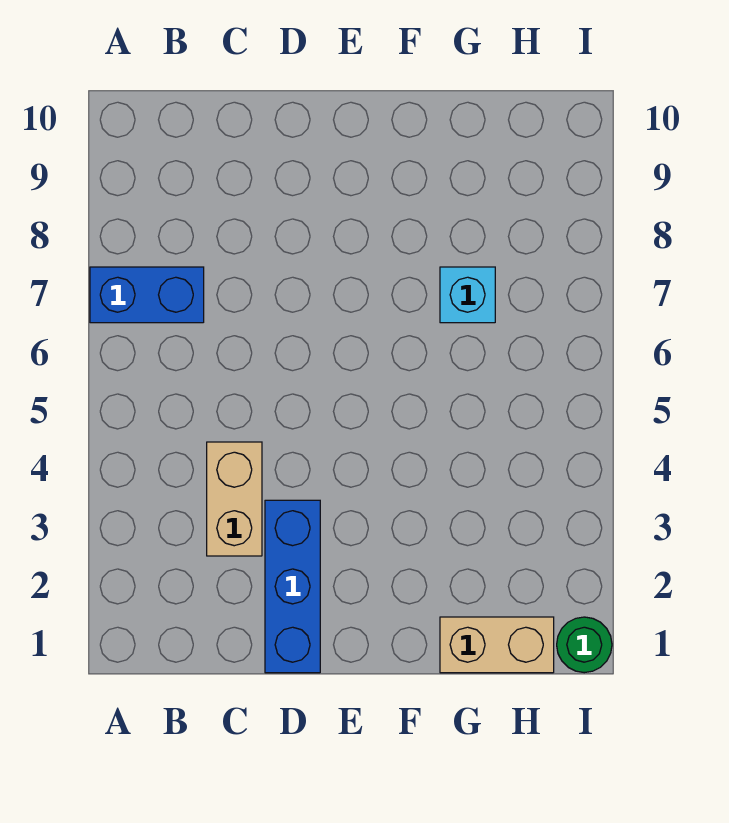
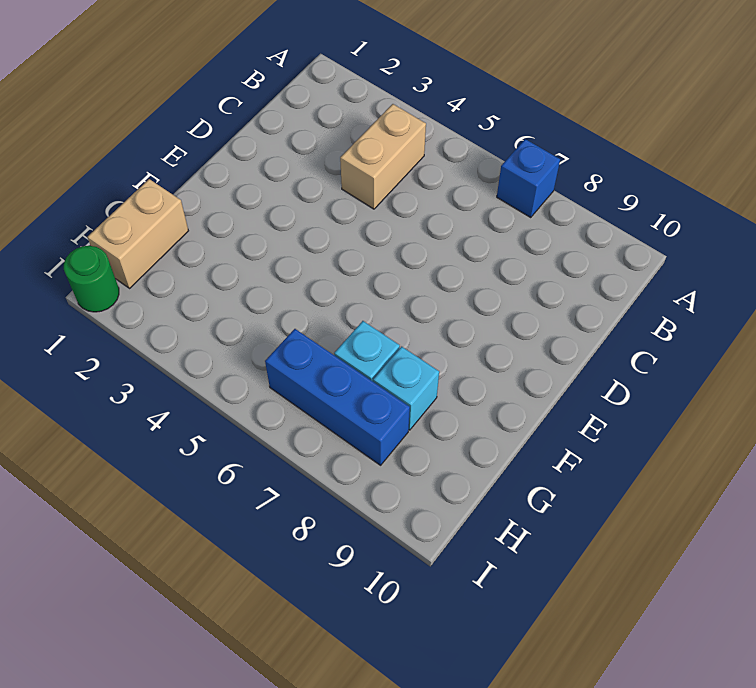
blue 1x2 brick [90,267,204,323] -> blue 1x1 brick [497,139,560,218]
tan 1x2 brick [207,442,262,556] -> tan 1x2 brick turned to [340,104,426,209]
blue 1x3 brick [265,500,320,673] -> blue 1x3 brick moved to [265,329,410,465]
none -> cyan 1x1 brick [373,347,439,430]

